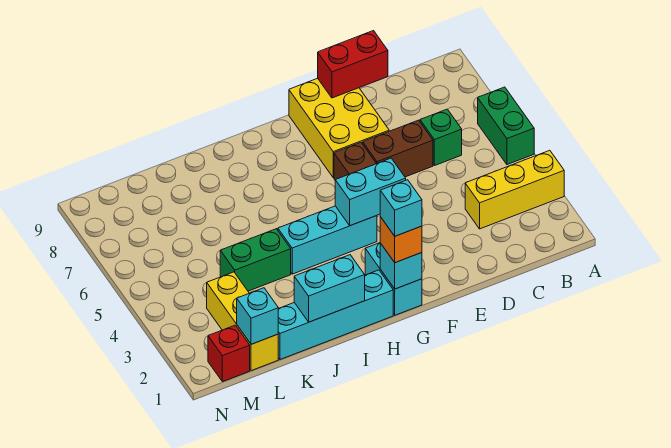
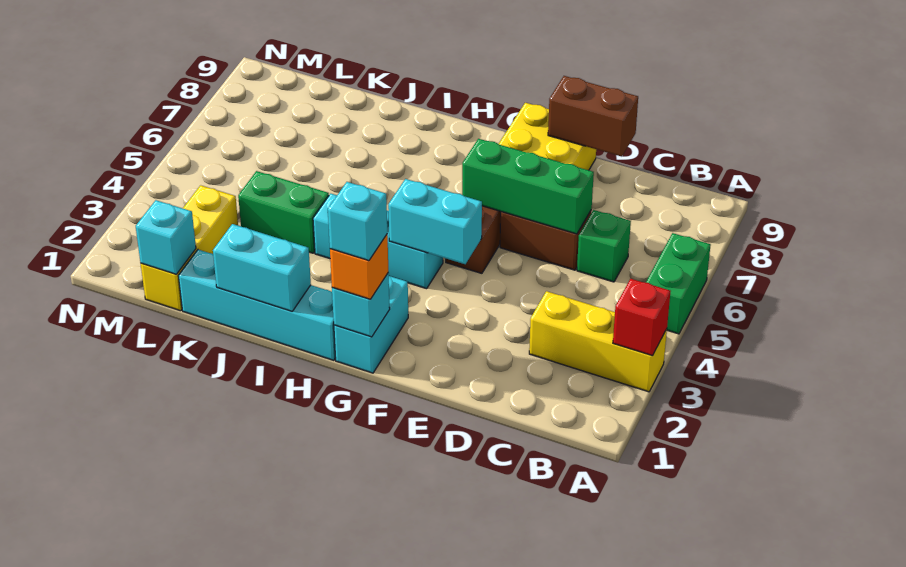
none -> green 1x3 brick [462,139,594,234]
red 1x2 brick [318,31,388,98] -> brown 1x2 brick [548,76,638,157]
red 1x1 brick [208,325,250,382] -> red 1x1 brick moved to [613,279,671,356]

